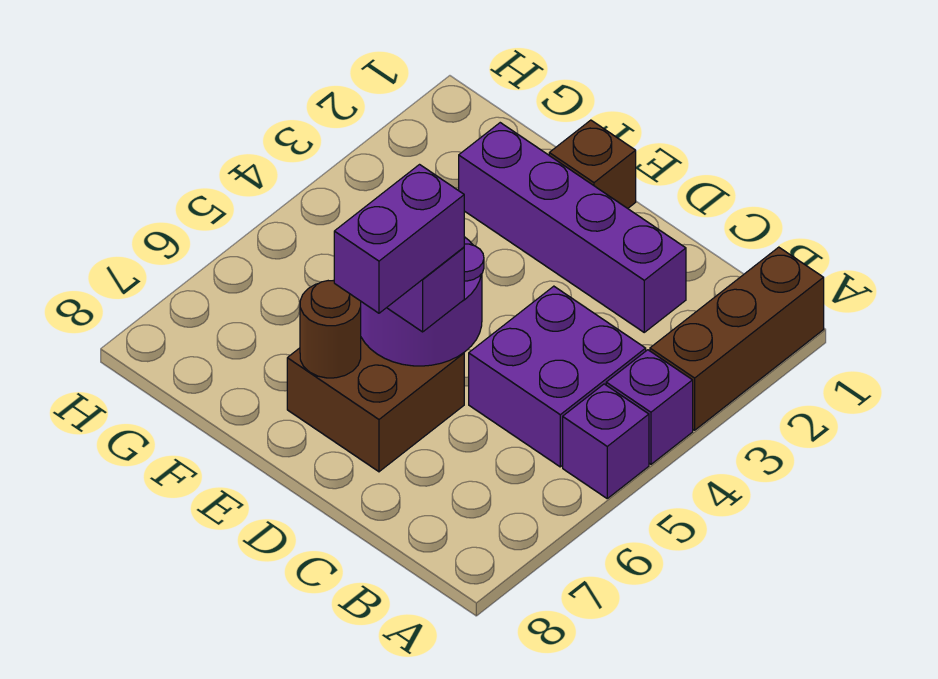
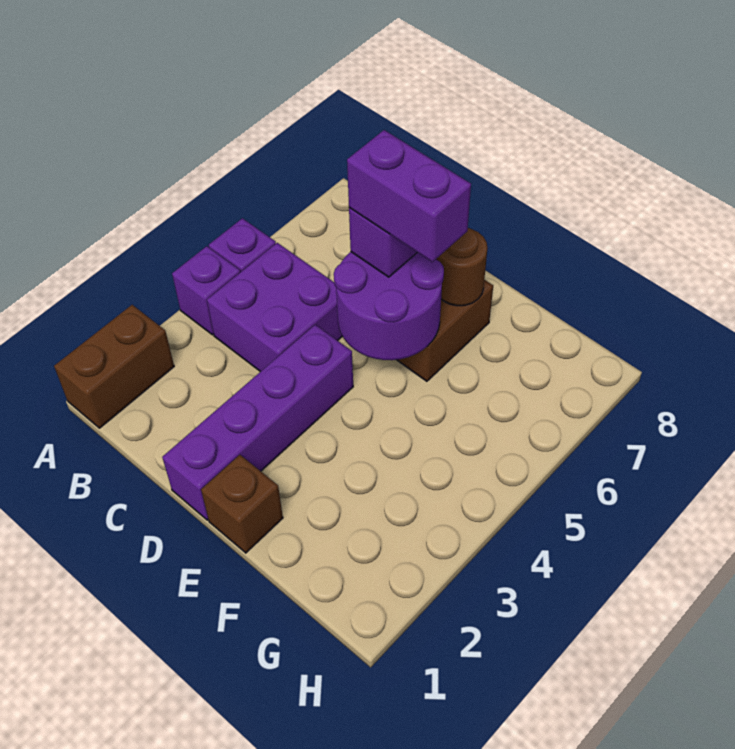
brown 1x3 brick [650,247,824,430] -> brown 1x2 brick [54,305,174,428]
purple 1x4 brick [459,123,686,332] -> purple 1x4 brick turned to [162,325,353,520]
purple 1x2 brick [334,165,464,313] -> purple 1x2 brick turned to [347,130,471,262]

